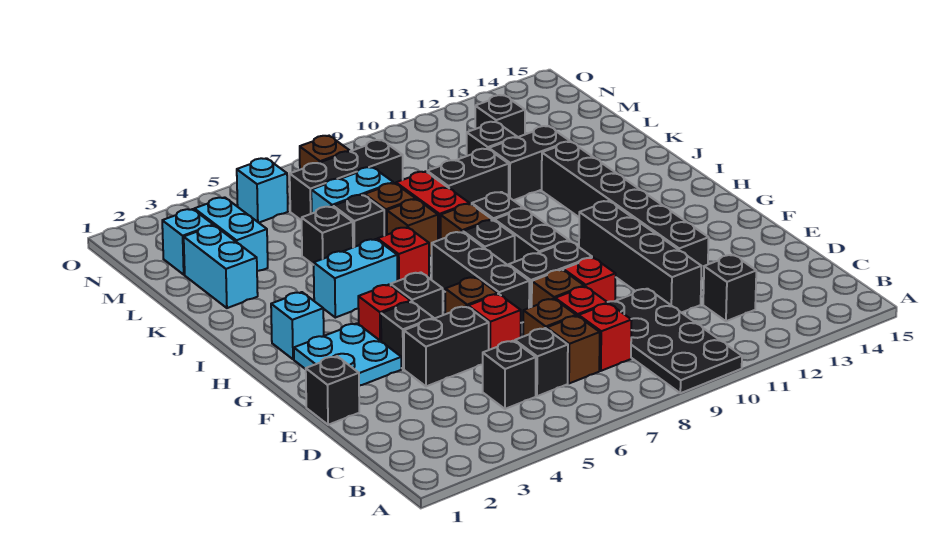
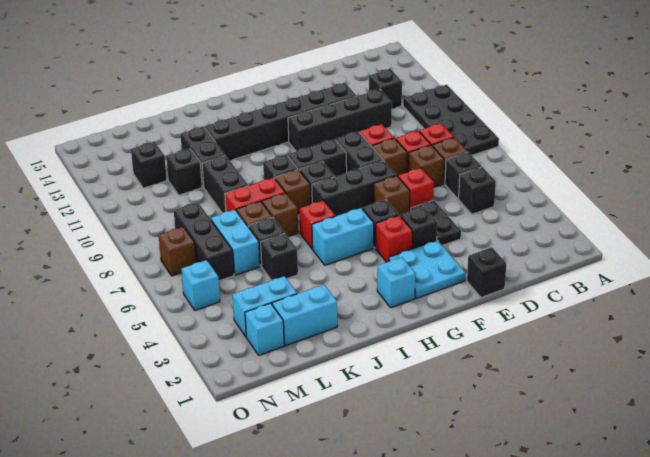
black 2x4 plate [607,289,742,393] -> black 2x4 plate turned to [403,85,499,155]
black 1x2 brick [404,306,489,386] -> black 1x2 plate [411,200,461,246]
cyan 1x2 brick [314,239,397,318] -> cyan 1x2 brick turned to [312,208,374,265]

